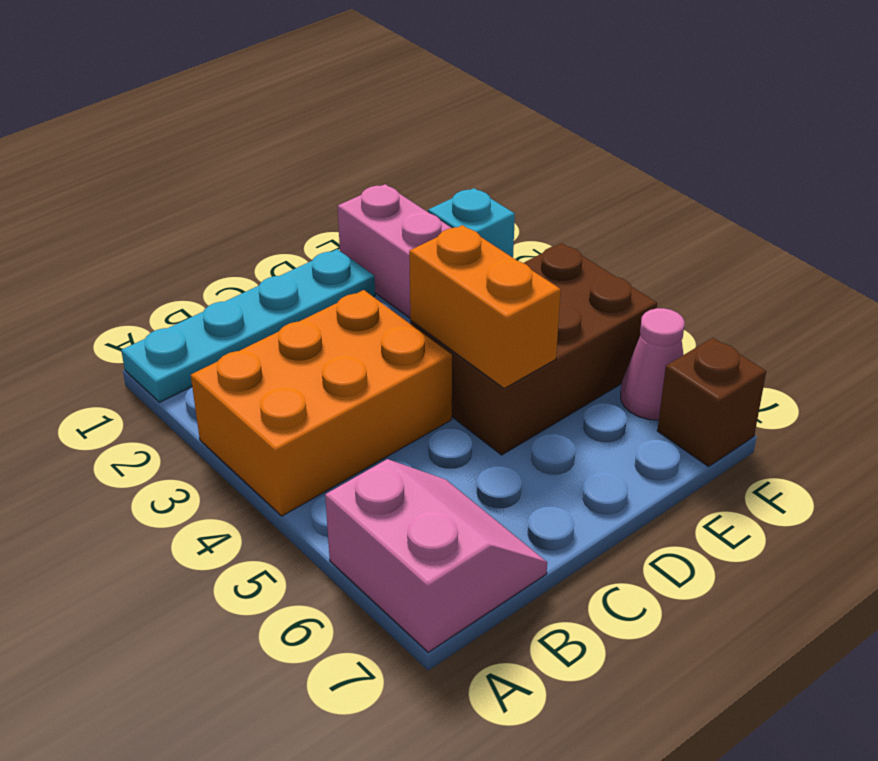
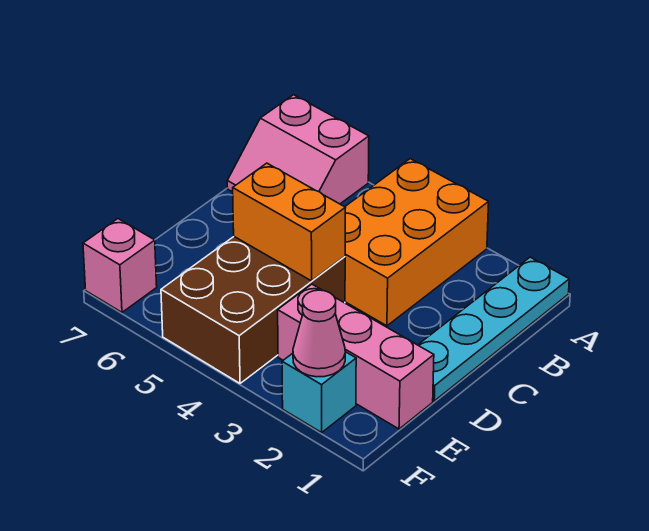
pink 1x1 cone [621,308,685,420] -> pink 1x1 cone moved to [293,290,345,377]
brown 1x1 brick [657,338,766,466] -> pink 1x1 brick [83,219,157,312]

